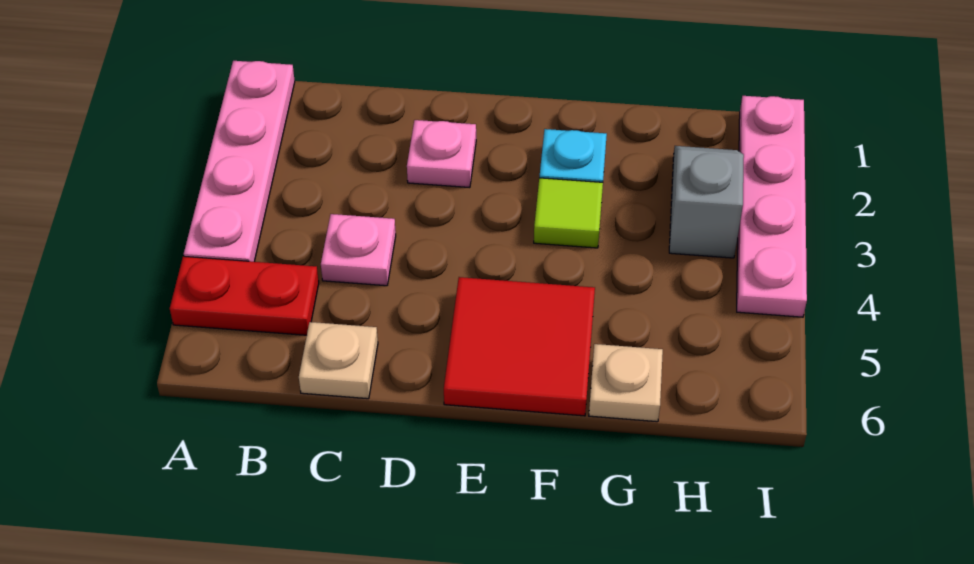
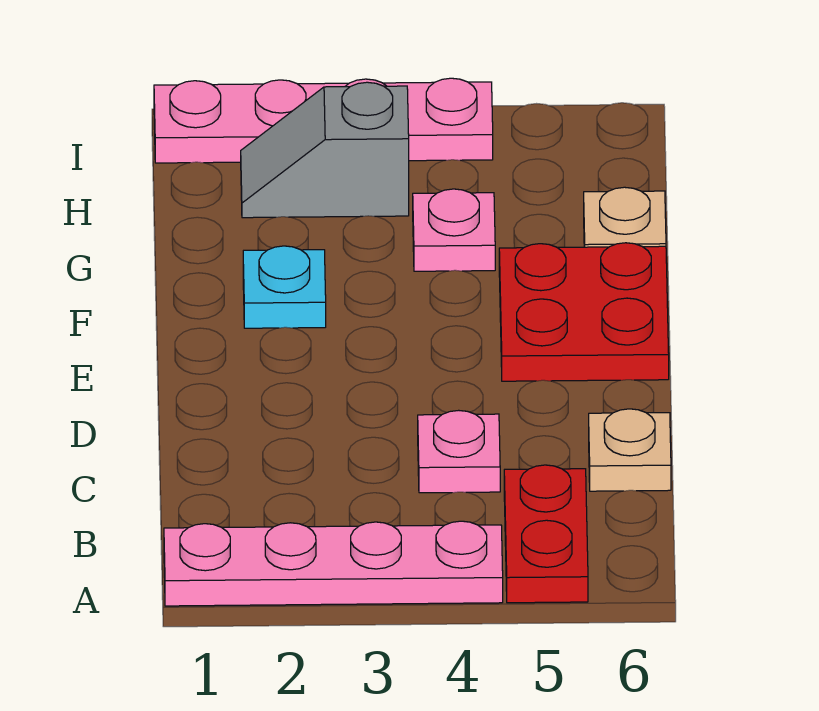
pink 1x1 plate [407,120,476,188] -> pink 1x1 plate moved to [413,189,495,271]
red 2x2 tile [444,277,595,416] -> red 2x2 plate [499,243,669,381]
lime 1x1 tile [534,178,603,248] -> none

